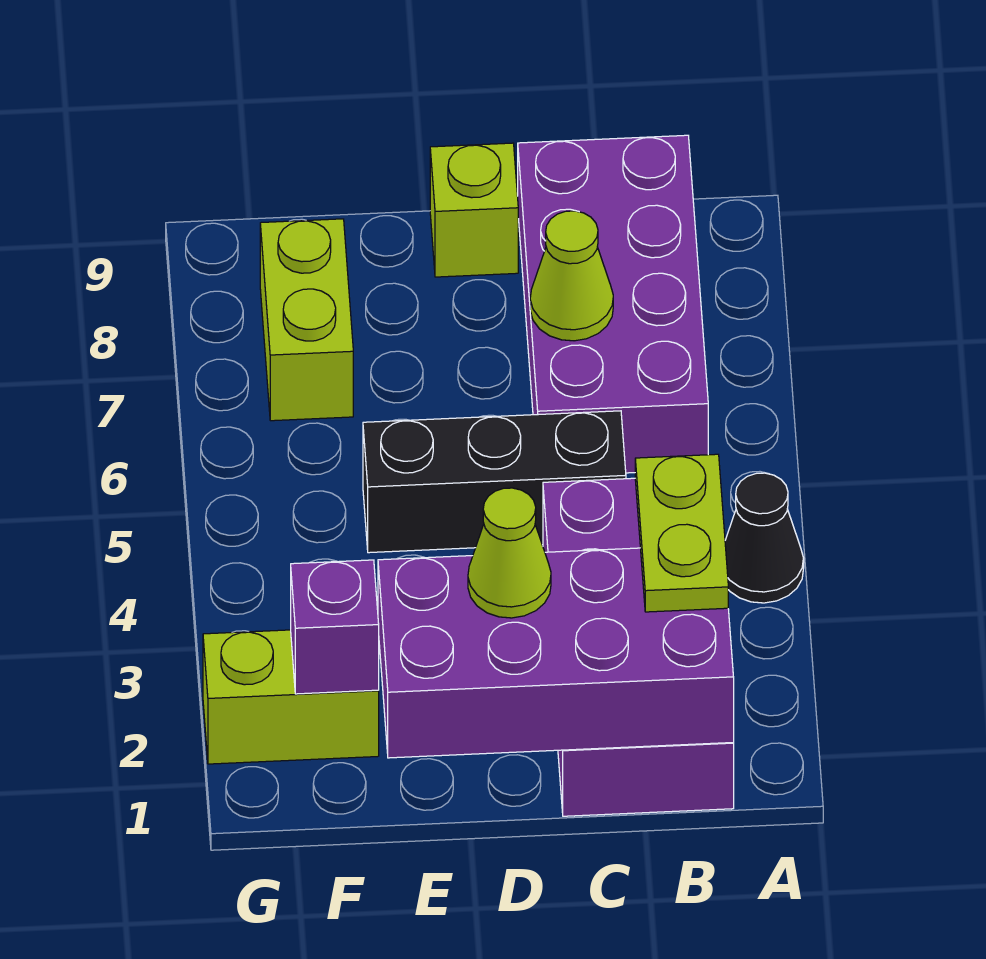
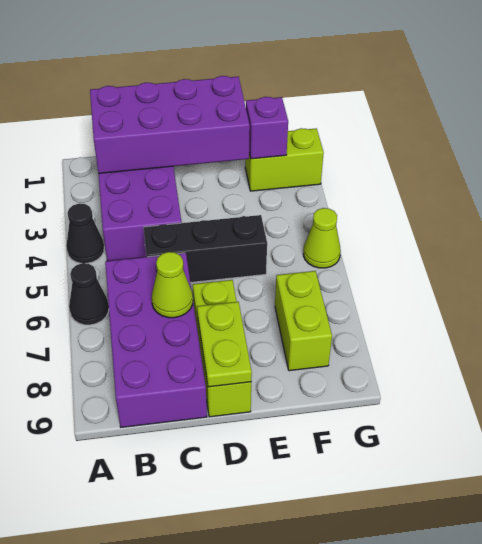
none -> black 1x1 cone [69,263,109,325]
lime 1x2 plate [635,454,728,612] -> lime 1x2 plate moved to [197,302,252,387]
lime 1x1 cone [468,488,551,618] -> lime 1x1 cone moved to [303,208,341,268]
lime 1x1 brick [430,143,518,277] -> lime 1x3 brick [193,280,251,417]

